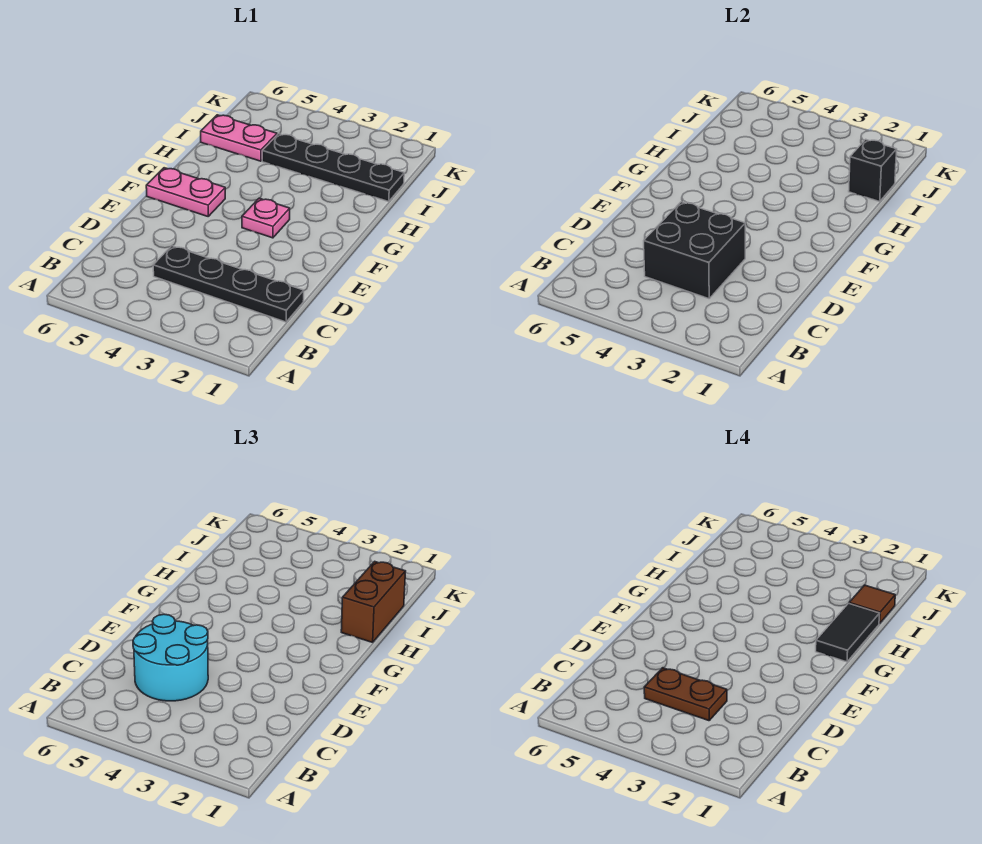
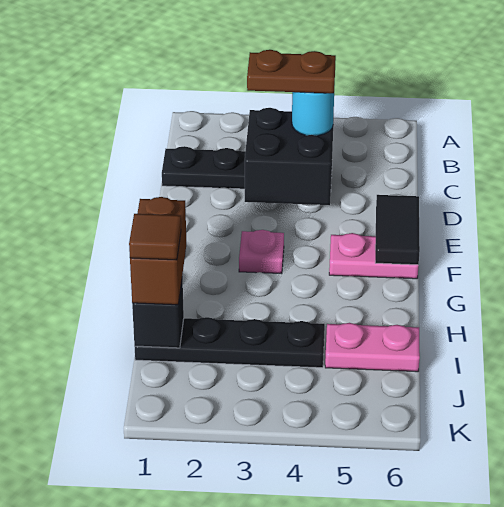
cyan 2x2 round brick [133,614,208,701] -> cyan 1x1 round brick [292,85,335,136]
black 1x2 tile [816,603,880,662] -> black 1x2 tile moved to [375,195,420,265]

